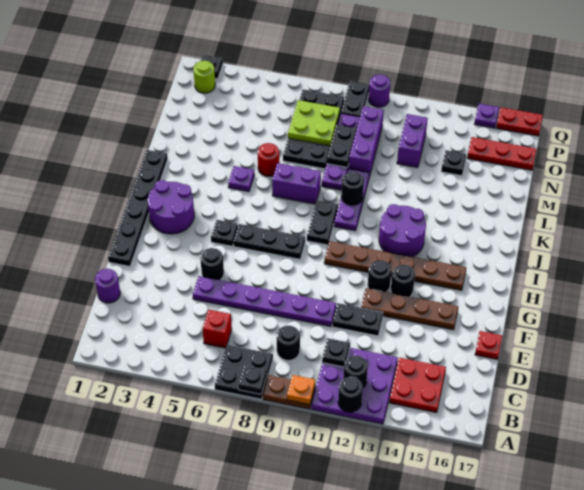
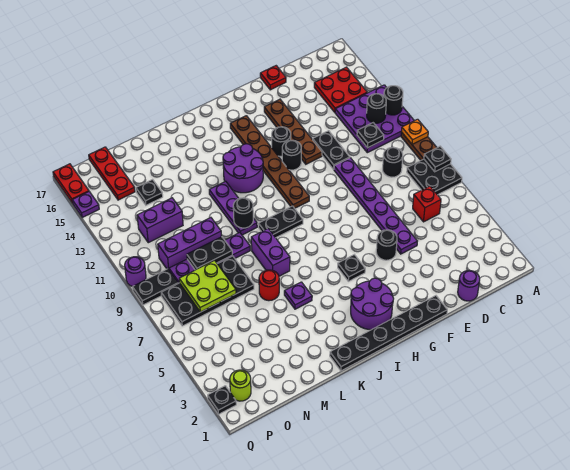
black 1x3 plate [233,224,305,259] -> none
purple 1x3 plate [334,169,370,231] -> purple 1x3 plate turned to [209,181,257,235]

